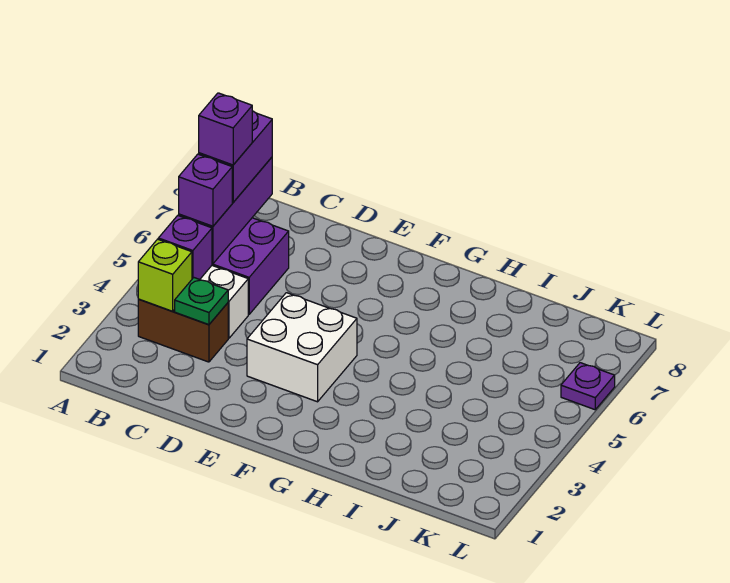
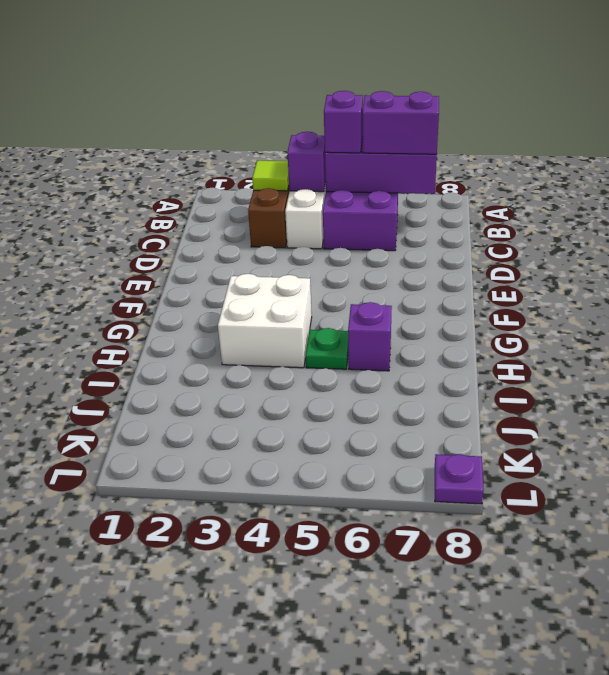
lime 1x1 brick [138,239,192,311] -> lime 1x1 tile [252,161,289,191]
purple 1x1 brick [199,93,252,165] -> purple 1x1 brick moved to [348,302,392,371]
green 1x1 plate [175,278,228,325] -> green 1x1 plate moved to [306,328,348,369]
white 2x2 brick [247,293,357,402] -> white 2x2 brick moved to [218,274,312,368]
purple 1x1 plate [561,363,615,410] -> purple 1x1 plate moved to [435,454,484,504]

